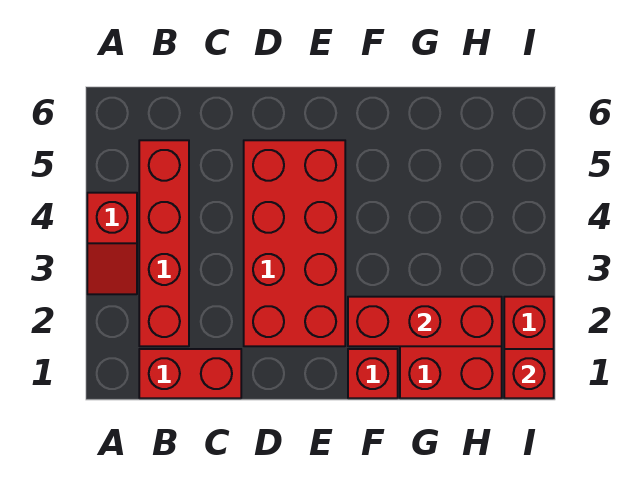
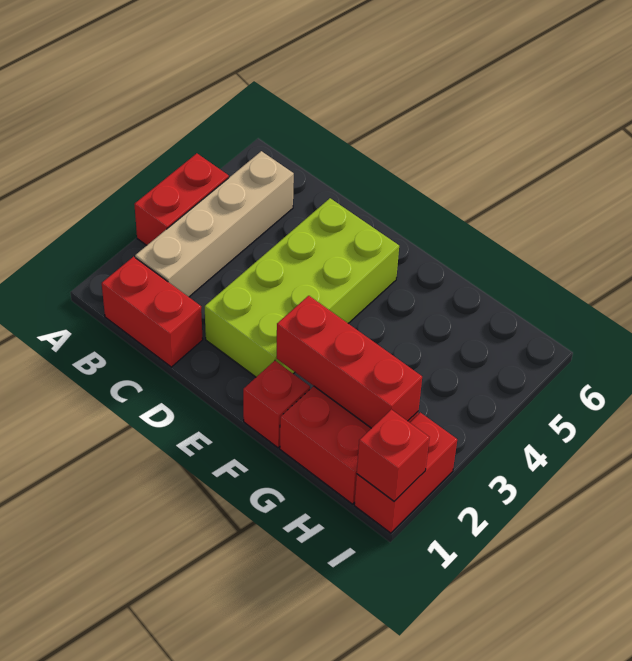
red 1x2 slope [87,193,137,294] -> red 1x2 brick [134,153,229,245]
red 1x4 brick [139,140,189,346] -> tan 1x4 brick [135,151,294,297]
red 2x4 brick [244,140,345,346] -> lime 2x4 brick [205,198,399,377]

